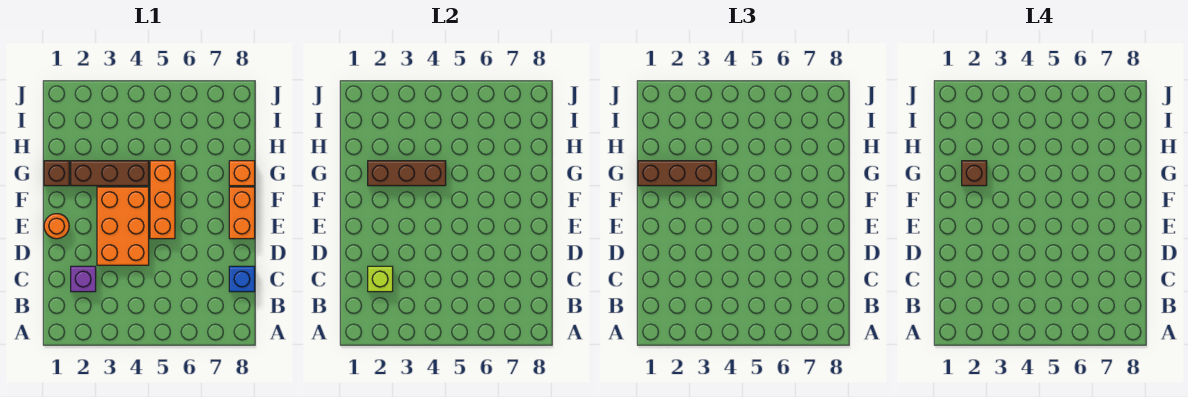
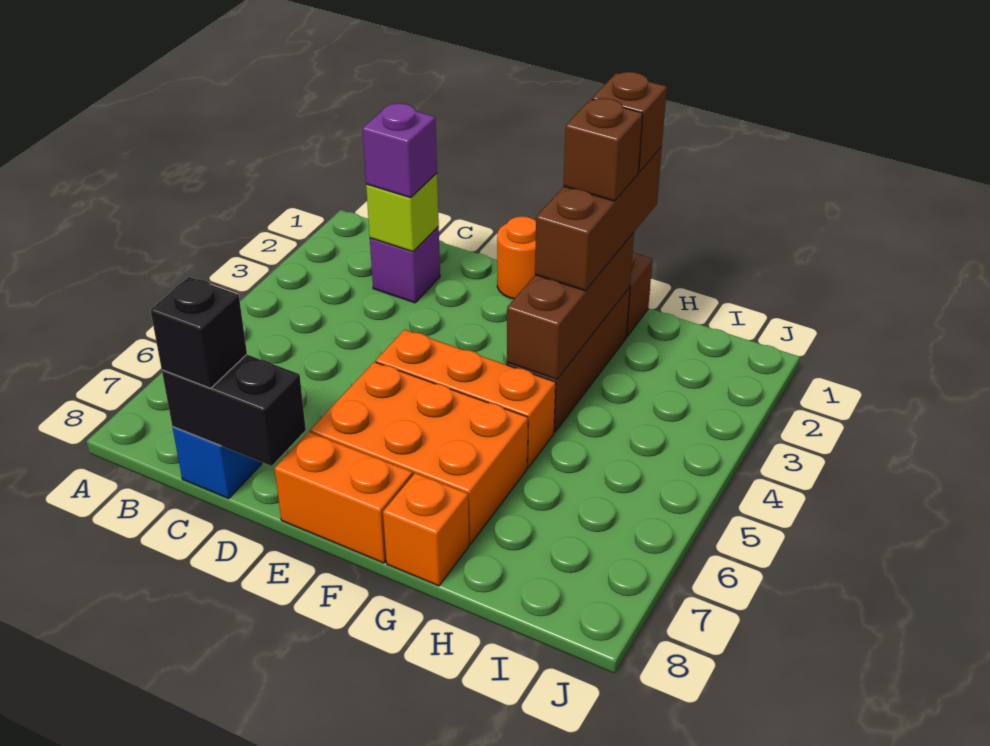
none -> purple 1x1 brick [363,103,437,198]
none -> black 1x2 brick [162,355,306,466]
none -> black 1x1 brick [150,277,247,388]
orange 2x3 brick [97,187,149,265] -> orange 2x3 brick moved to [310,362,528,544]
none -> brown 1x1 brick [592,72,667,172]

